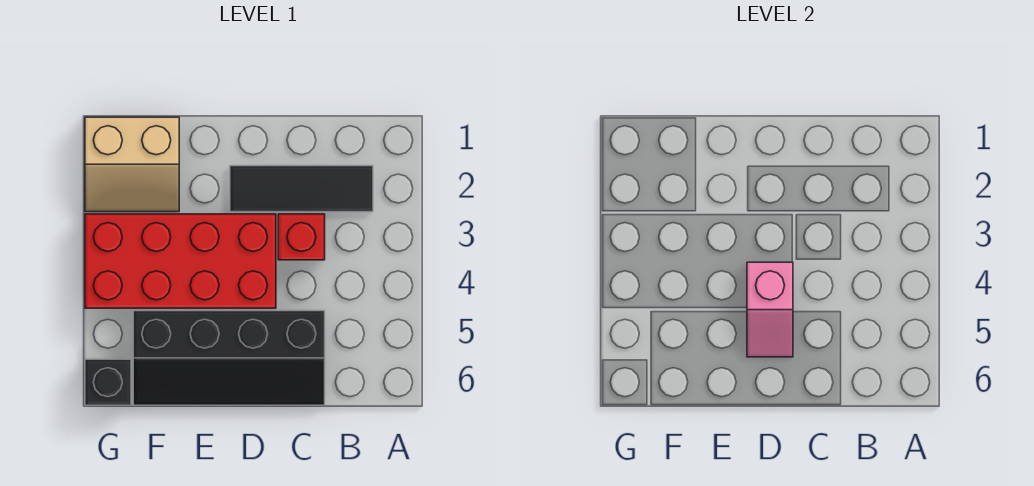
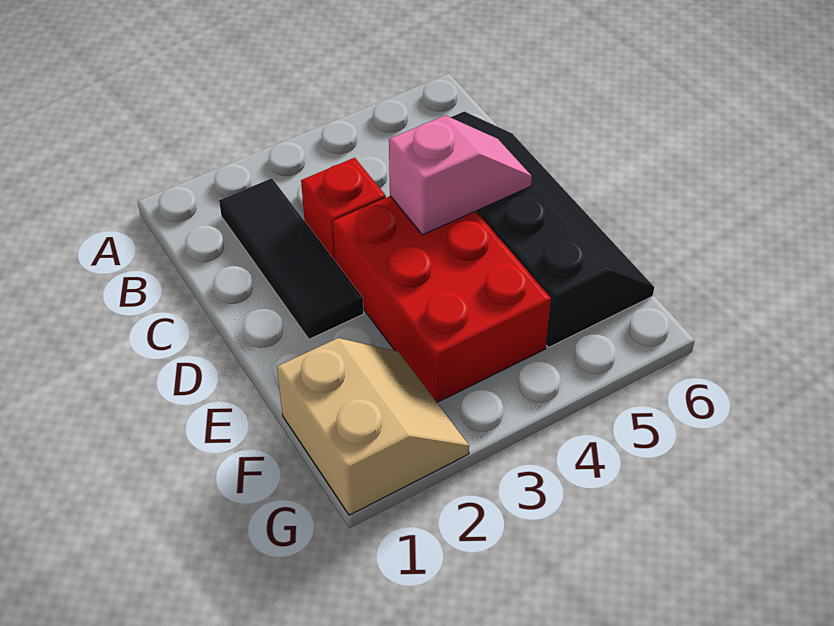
red 2x4 brick [85,214,276,308] -> red 2x3 brick [333,196,551,402]
black 1x1 brick [85,359,131,405] -> none

